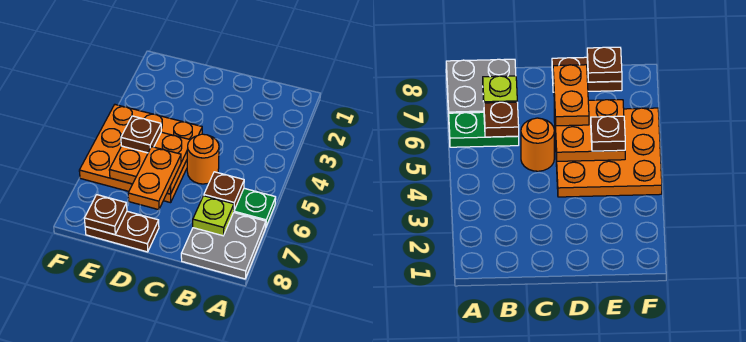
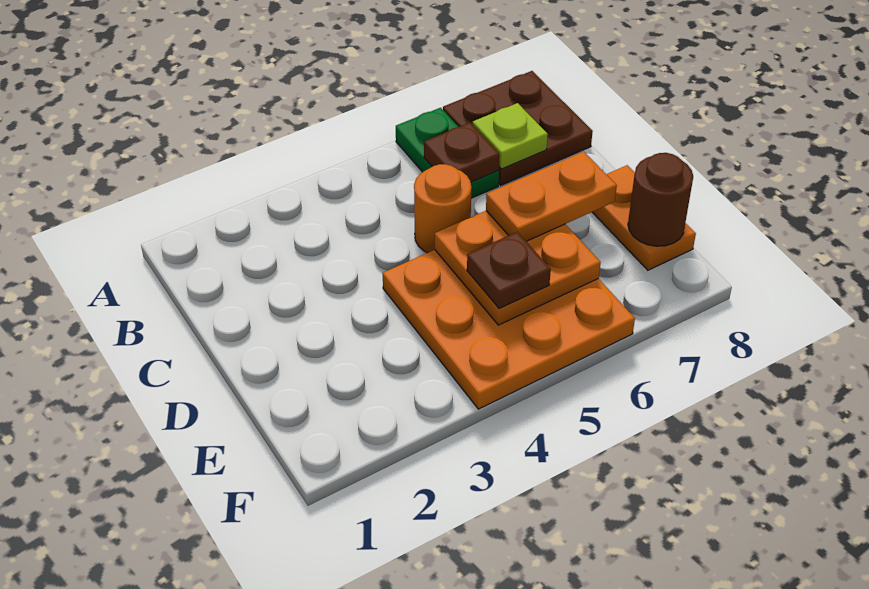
grey 2x2 plate [181,213,266,279] -> brown 2x2 plate [443,71,593,185]
brown 1x2 plate [85,211,159,252] -> orange 1x2 plate [592,165,696,270]
brown 1x1 plate [84,195,127,235] -> brown 1x1 round brick [628,153,693,246]

